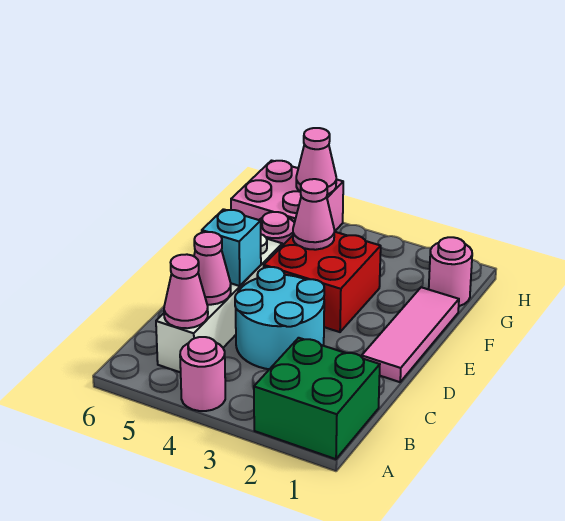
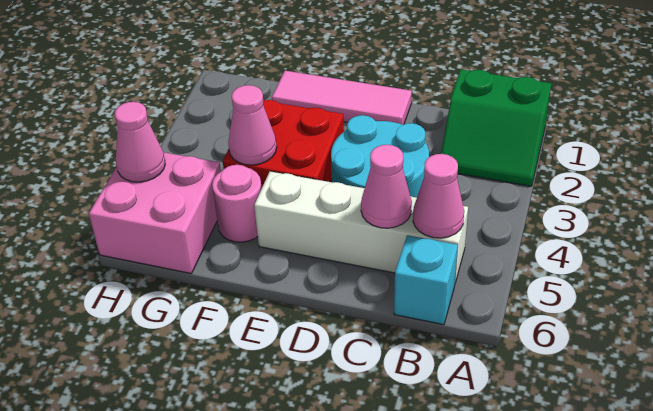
green 2x2 brick [254,338,380,459] -> green 2x2 slope [441,69,552,186]
pink 1x1 round brick [180,337,225,411] -> none
cyan 1x1 brick [202,209,261,286] -> cyan 1x1 brick moved to [394,235,458,325]
pink 1x1 round brick [429,237,472,306] -> none

